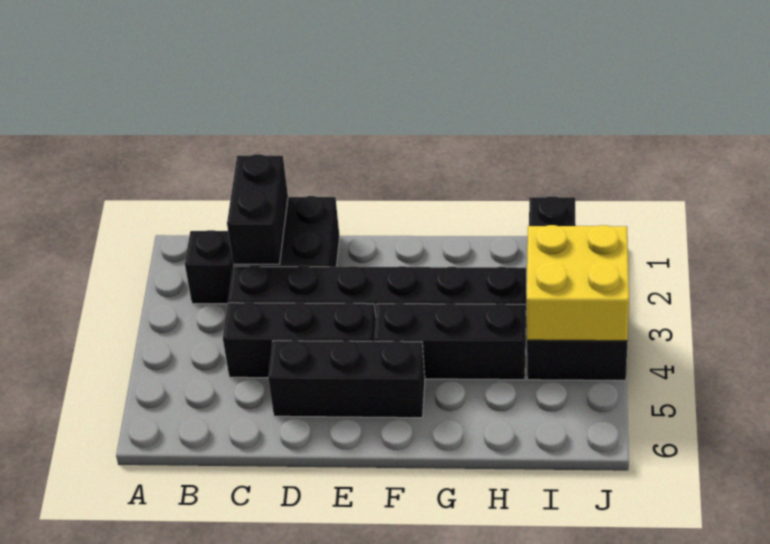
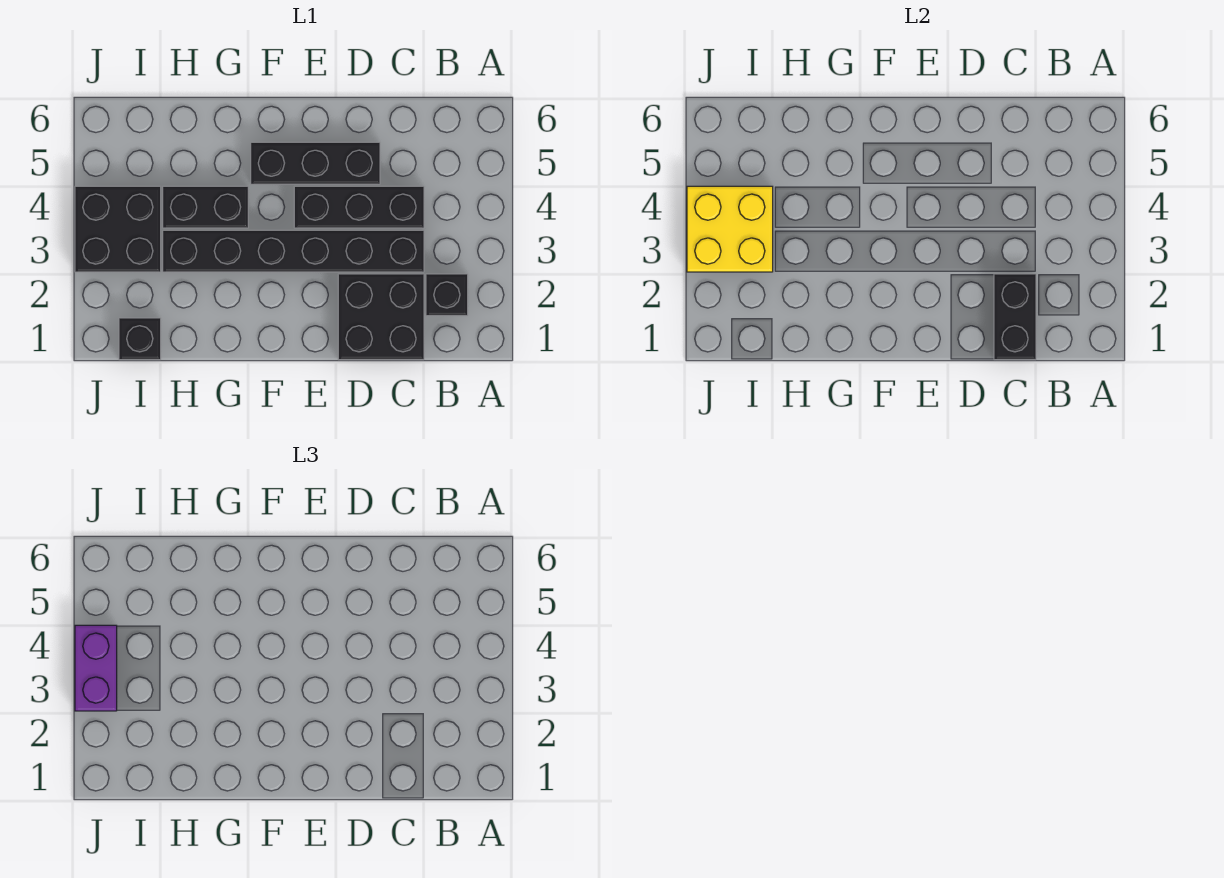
black 1x3 brick [374,303,526,380] -> black 1x2 brick [163,186,248,228]
none -> purple 1x2 brick [75,625,117,711]

